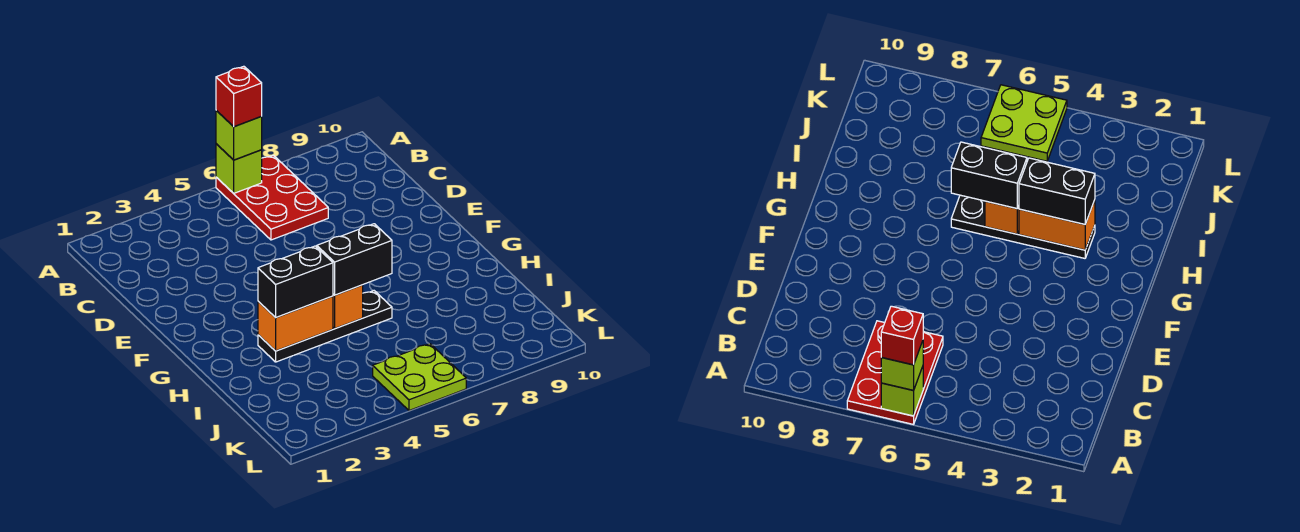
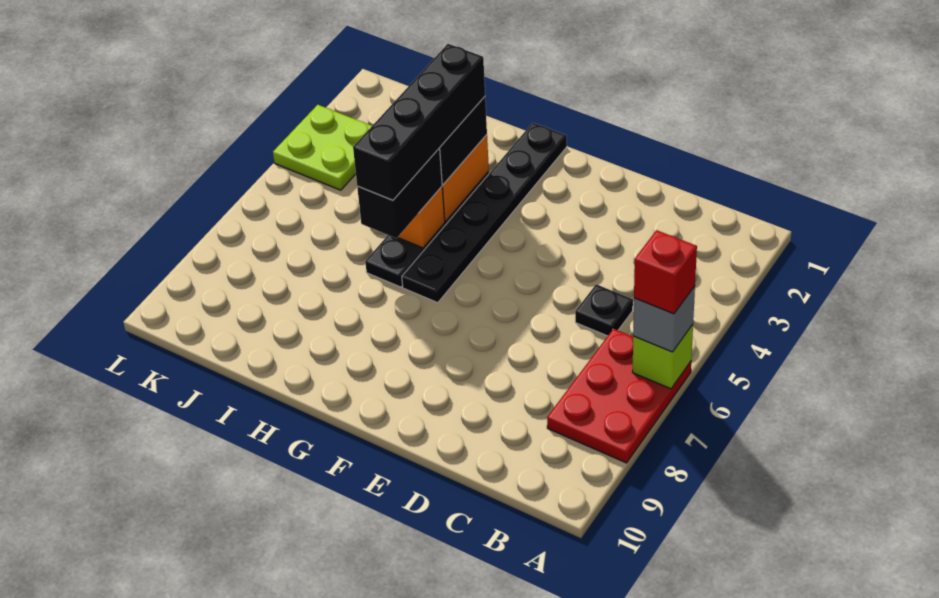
red 2x3 plate [216,155,328,240] -> red 2x3 plate turned to [547,329,691,463]
lime 1x1 brick [216,111,262,160] -> grey 1x1 brick [633,286,695,352]
none -> black 1x1 plate [575,284,633,336]
none -> black 1x6 plate [402,123,567,303]
none -> black 1x4 brick [353,44,485,200]
lime 2x2 plate [373,344,466,410] -> lime 2x2 plate moved to [273,105,372,190]

